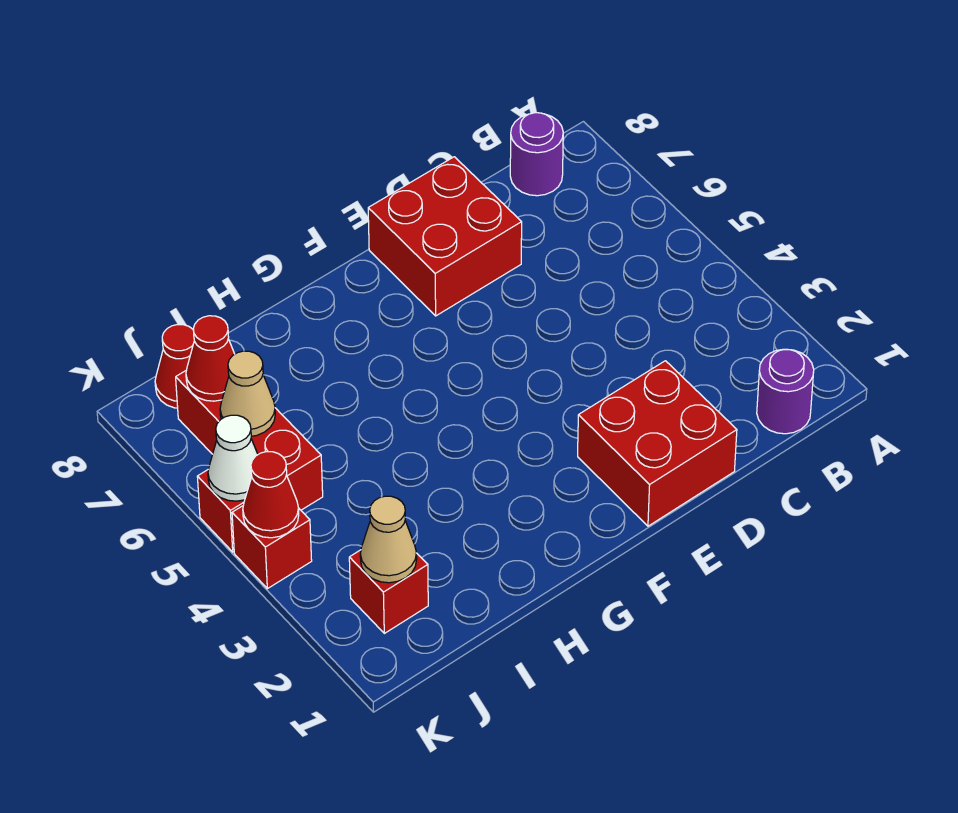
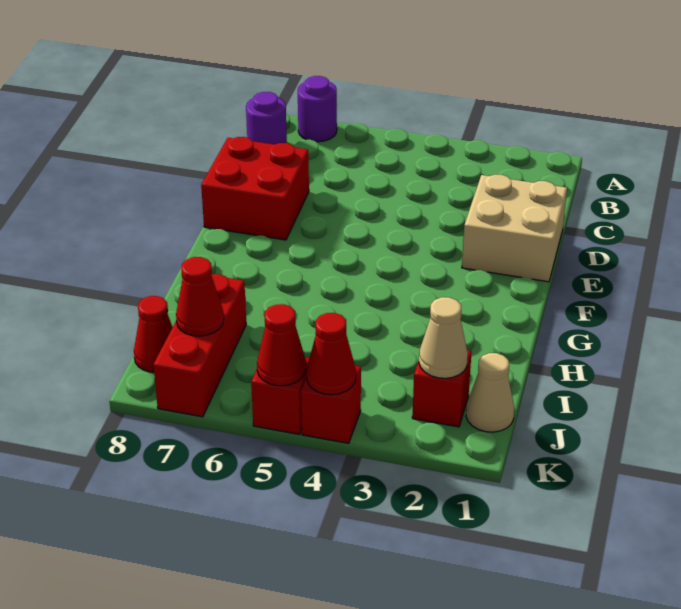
purple 1x1 round brick [757,349,814,434] -> purple 1x1 round brick moved to [298,76,337,142]
red 2x2 brick [578,361,737,526] -> tan 2x2 brick [462,175,567,282]
red 1x3 brick [176,370,323,510] -> red 1x3 brick turned to [153,274,246,417]
tan 1x1 cone [220,351,275,436] -> tan 1x1 cone moved to [466,353,514,432]
white 1x1 cone [208,415,258,501] -> red 1x1 cone [257,304,306,386]

